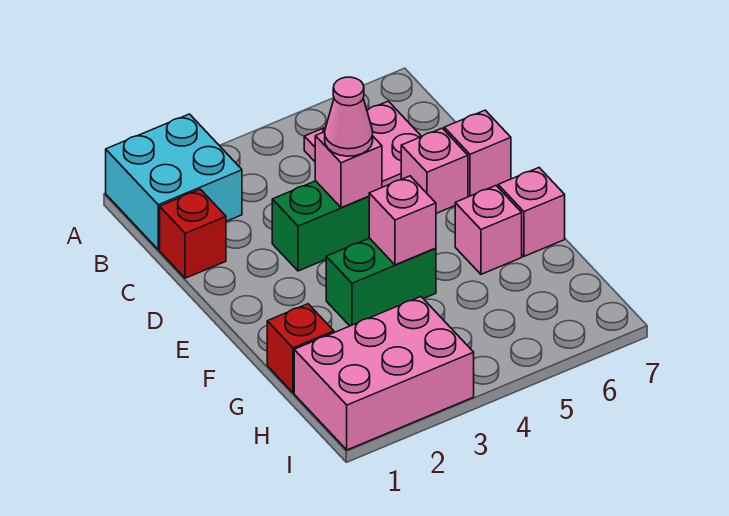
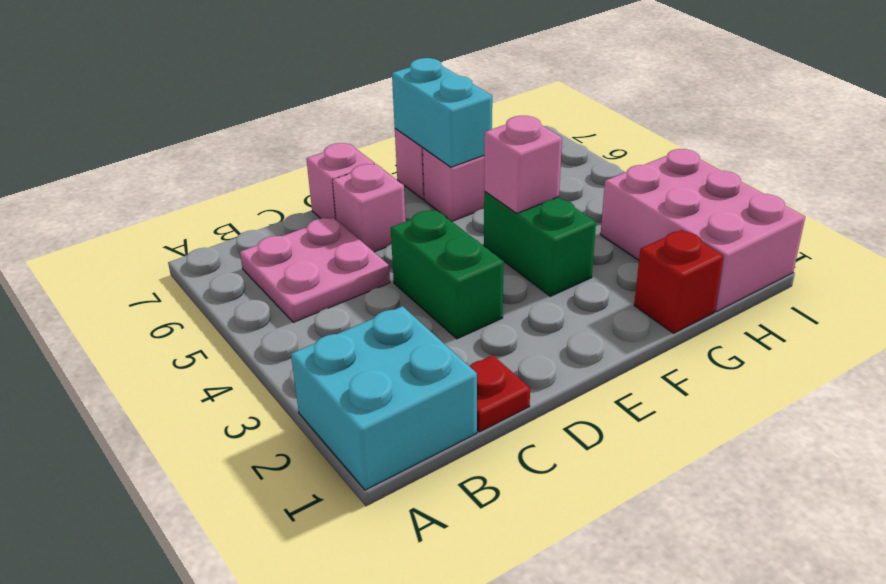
red 1x1 brick [160,189,226,278] -> red 1x1 plate [470,355,530,432]
pink 1x1 brick [315,132,382,208] -> none
pink 1x1 cone [325,77,373,156] -> none
none -> cyan 1x2 brick [392,58,492,167]

